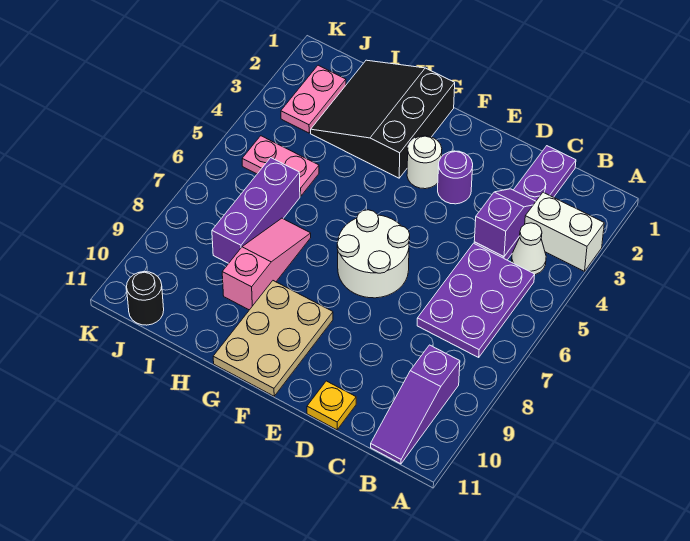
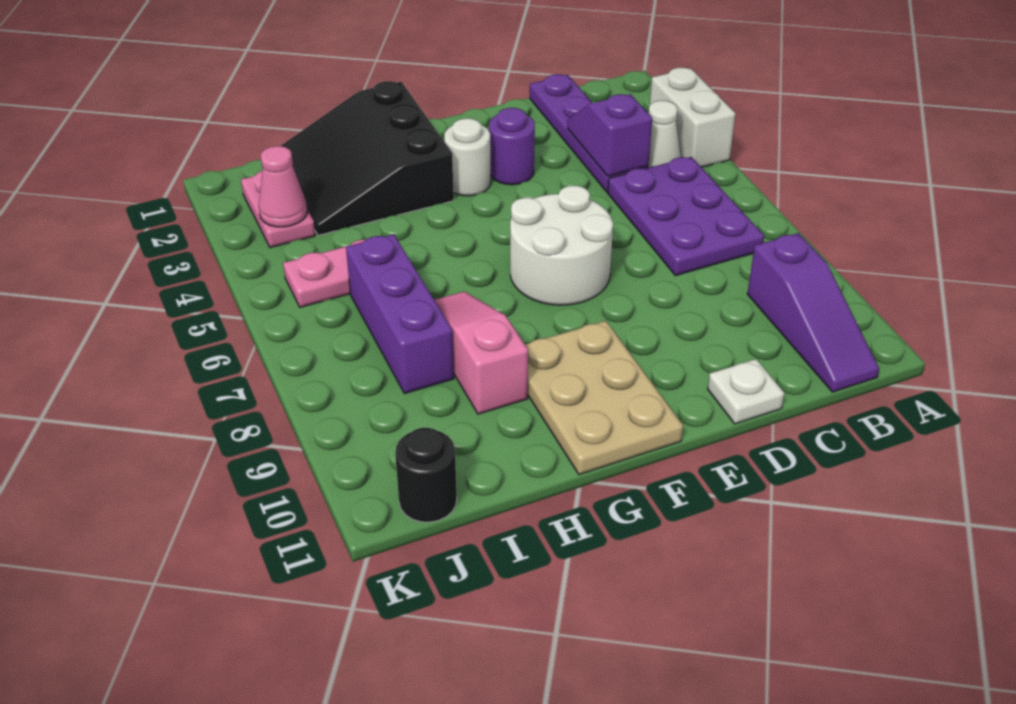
white 1x2 brick [525,192,604,271] -> white 1x2 brick turned to [650,68,736,167]
yellow 1x1 plate [307,381,356,430] -> white 1x1 plate [708,359,784,424]
none -> pink 1x1 cone [259,146,308,227]

